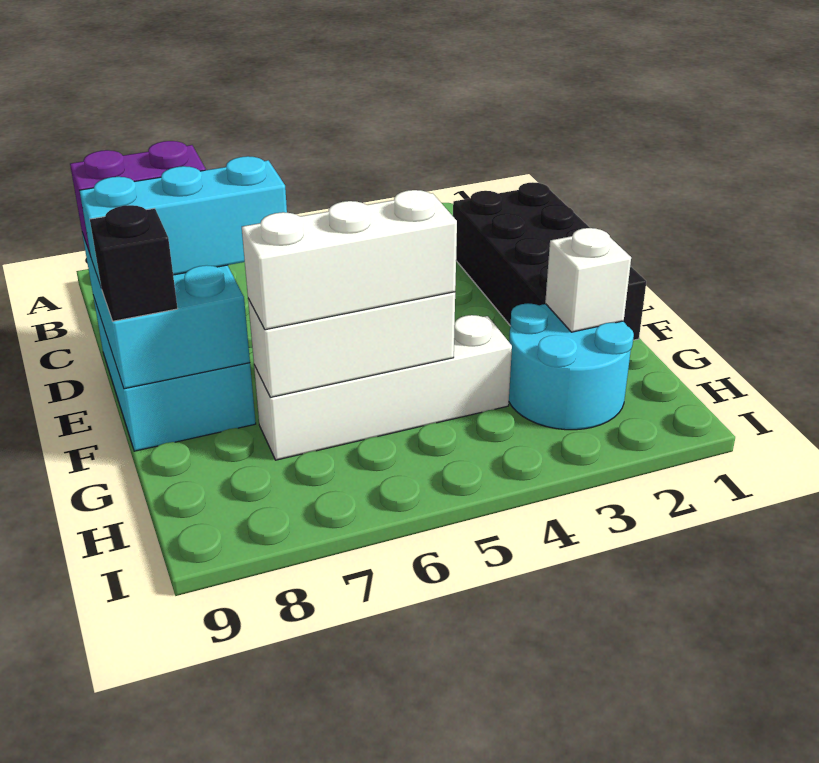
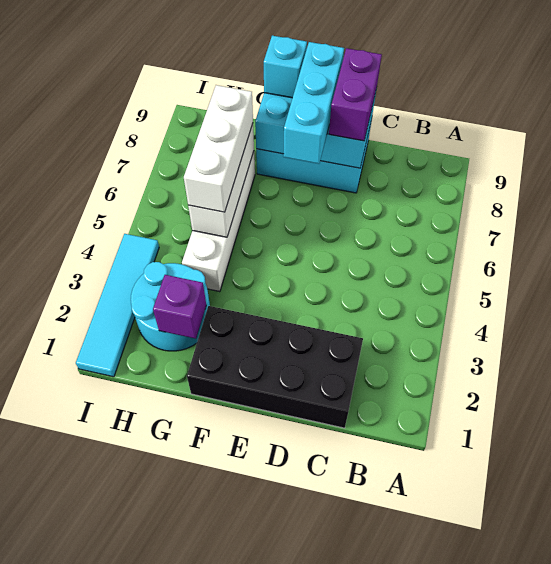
black 1x1 brick [90,205,178,321] -> cyan 1x1 brick [264,36,307,98]
white 1x1 brick [545,228,631,332] -> purple 1x1 brick [153,275,206,339]
none -> cyan 1x4 tile [76,234,159,377]

